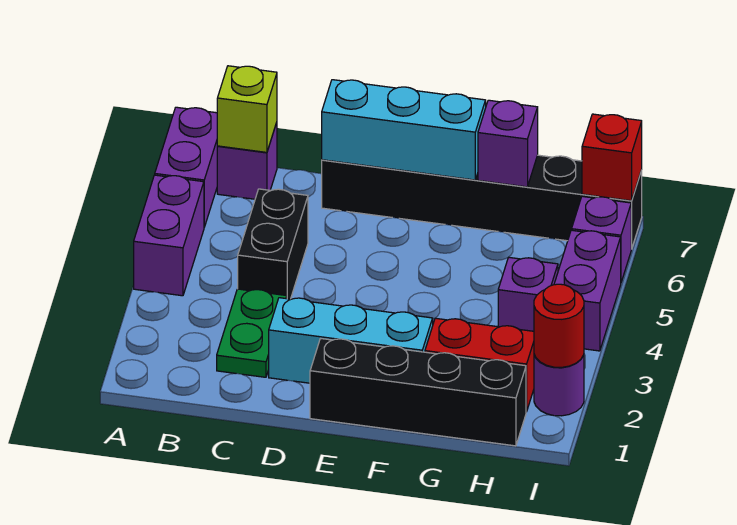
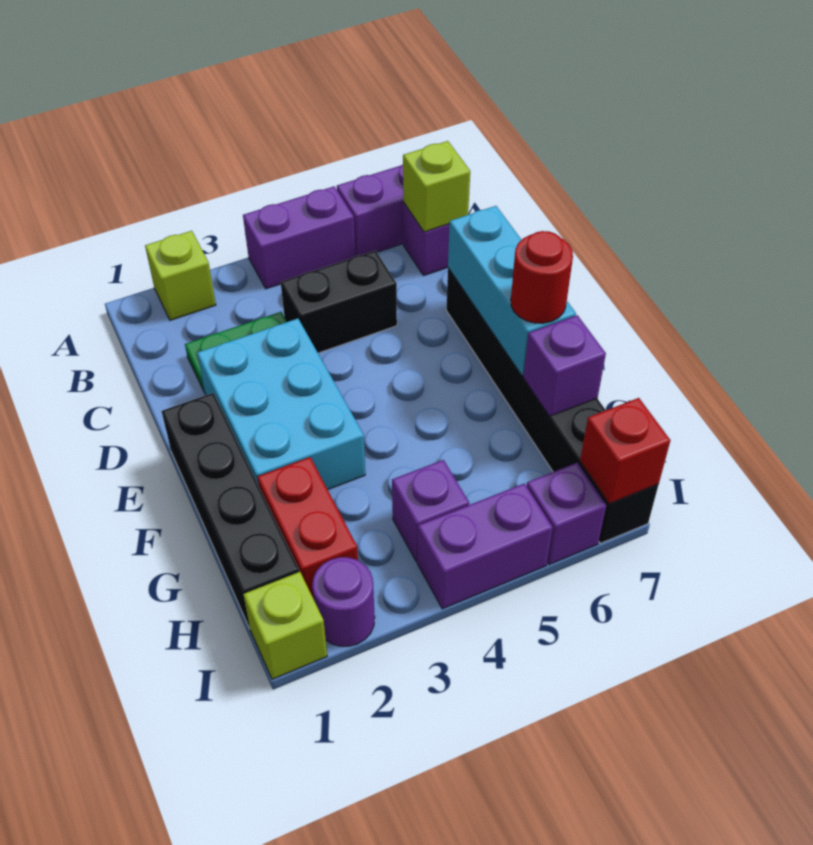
none -> lime 1x1 brick [145,231,216,320]
cyan 1x3 brick [269,298,433,383] -> cyan 2x3 brick [197,319,365,490]
none -> lime 1x1 brick [243,572,327,679]
red 1x1 round brick [534,284,584,367] -> red 1x1 round brick moved to [511,231,573,323]

